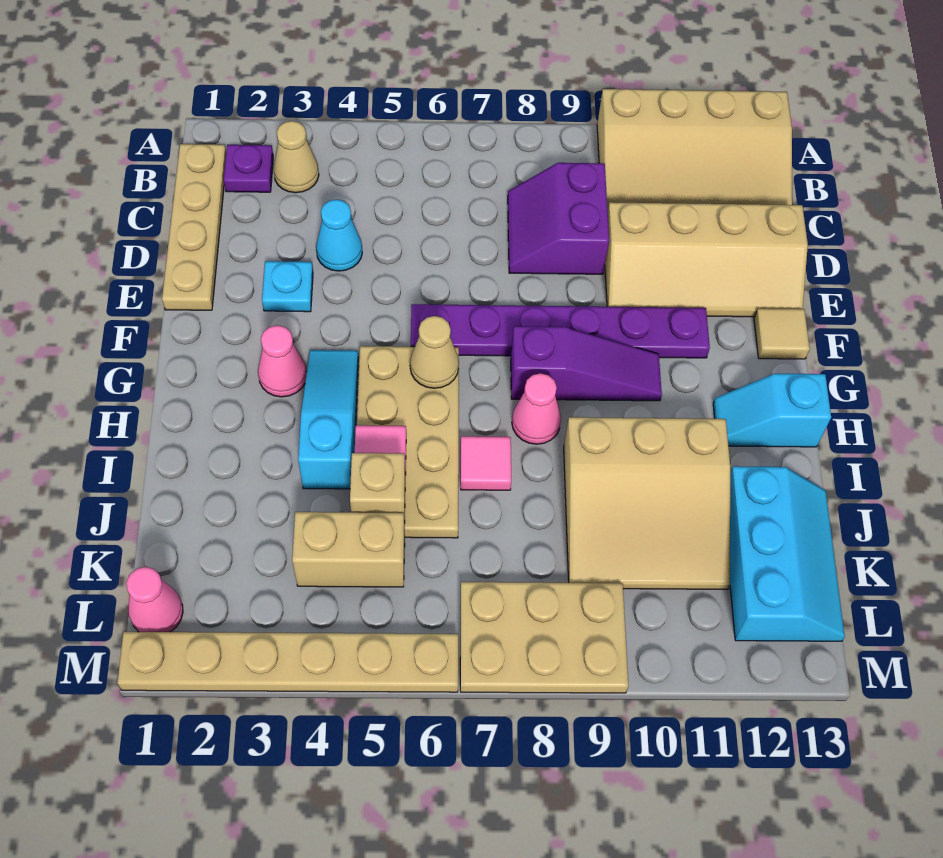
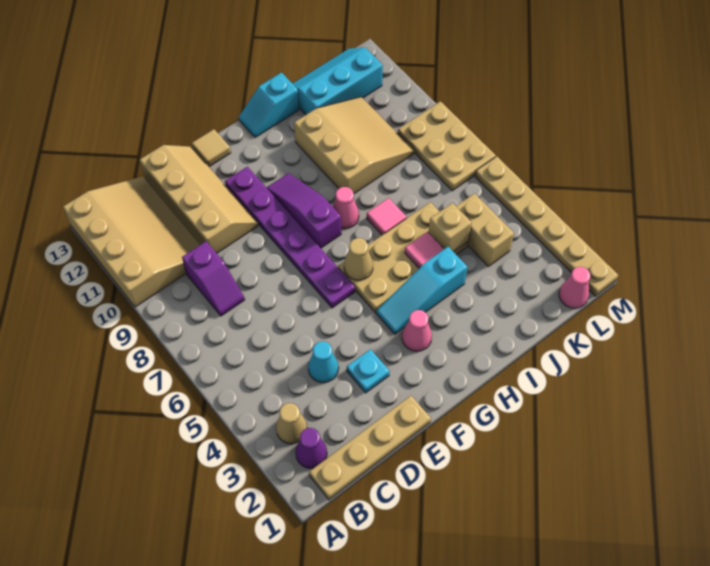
purple 1x1 plate [224,145,273,192] -> purple 1x1 cone [296,428,327,468]
purple 2x2 slope [508,163,609,274] -> purple 1x2 slope [182,241,245,316]
cyan 1x2 slope [713,374,831,447] -> cyan 1x2 slope turned to [239,73,299,138]

